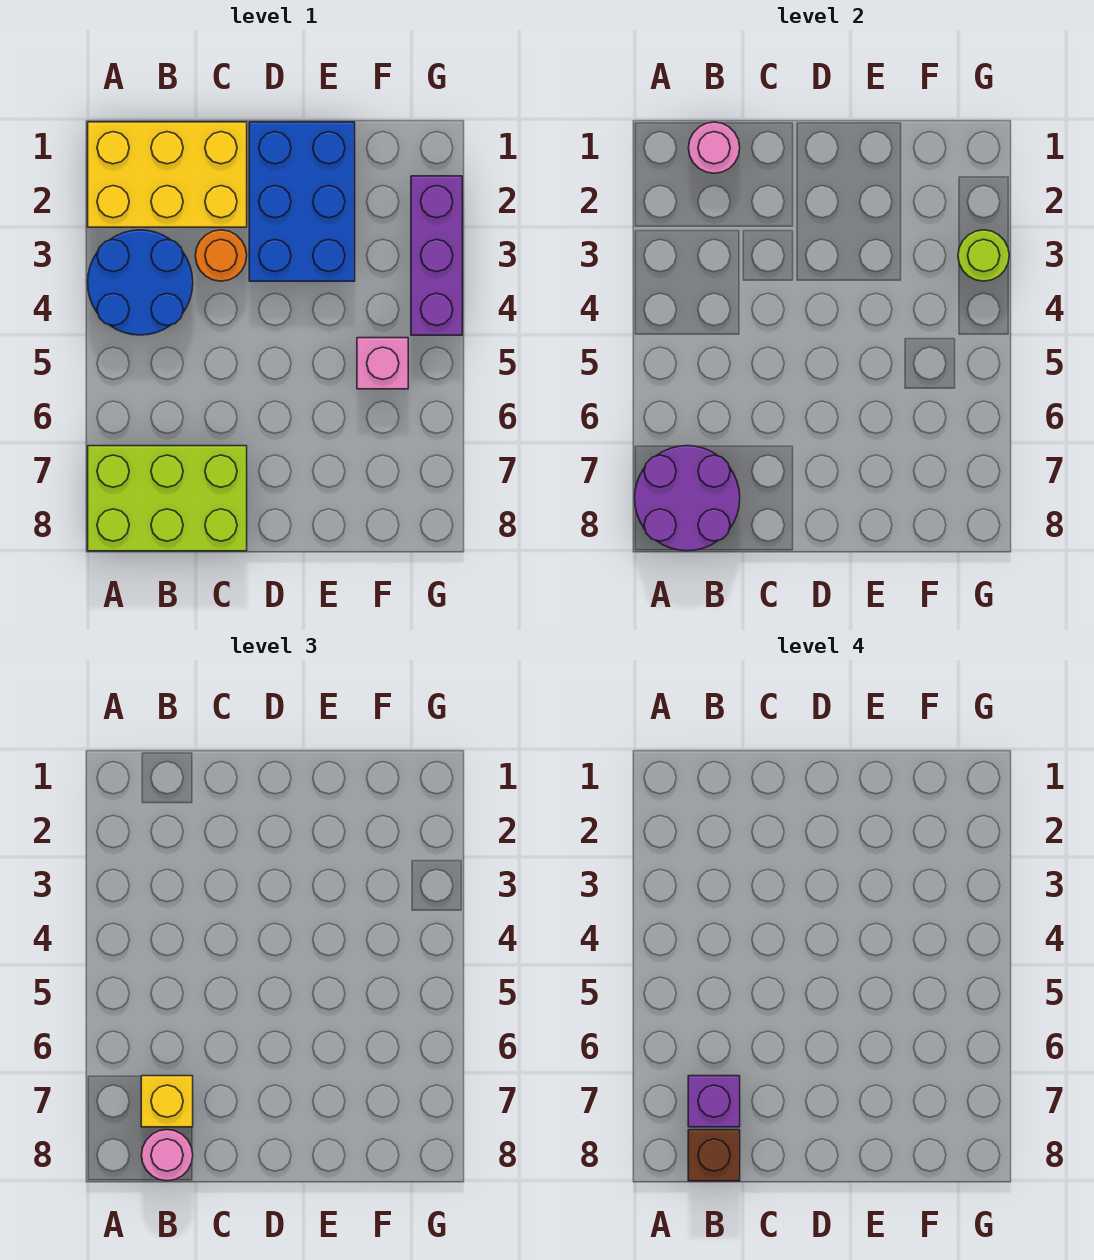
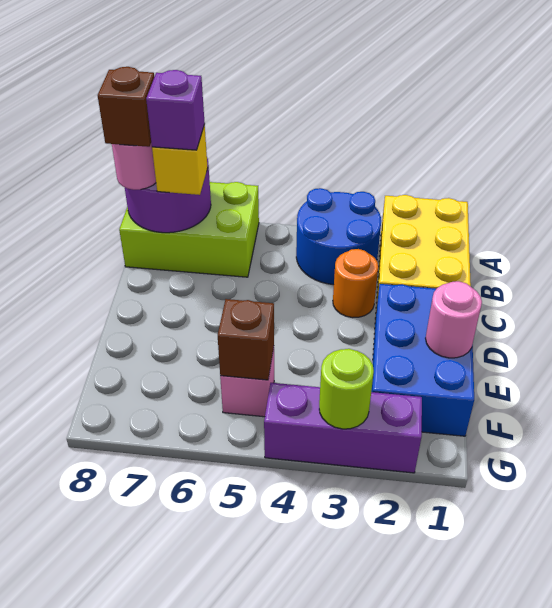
lime 2x3 brick [88,446,247,551] -> lime 2x3 brick turned to [119,182,259,277]
pink 1x1 round brick [688,122,740,173] -> pink 1x1 round brick moved to [426,281,482,358]
blue 2x3 brick [249,122,355,281] -> blue 2x3 brick turned to [371,284,474,436]
none -> brown 1x1 brick [218,299,274,380]

